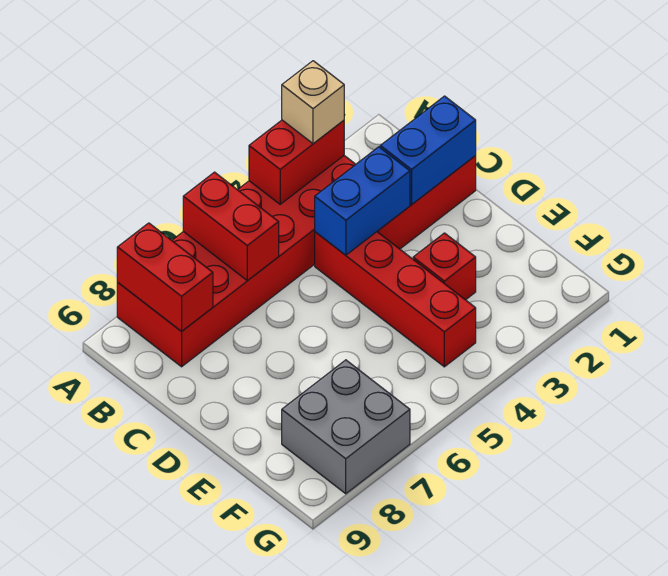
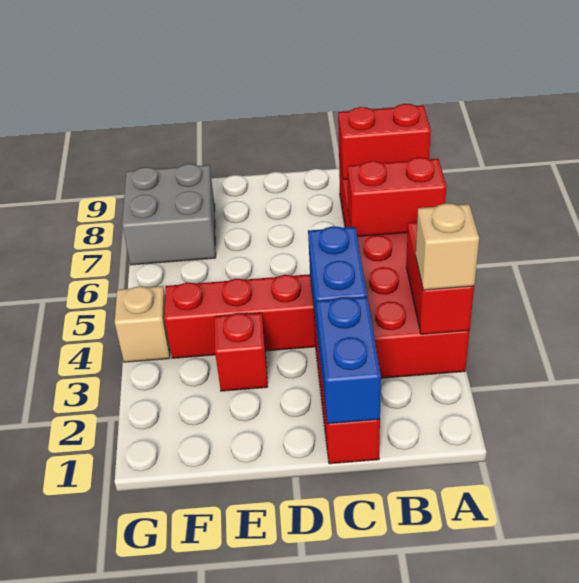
none -> tan 1x1 brick [115,286,170,362]

